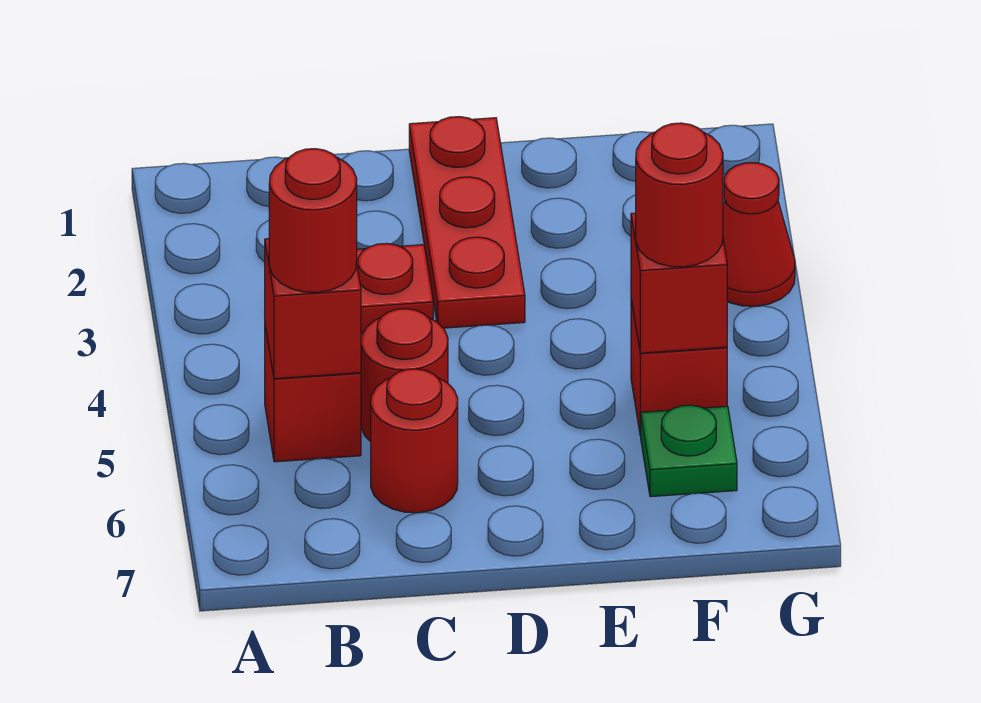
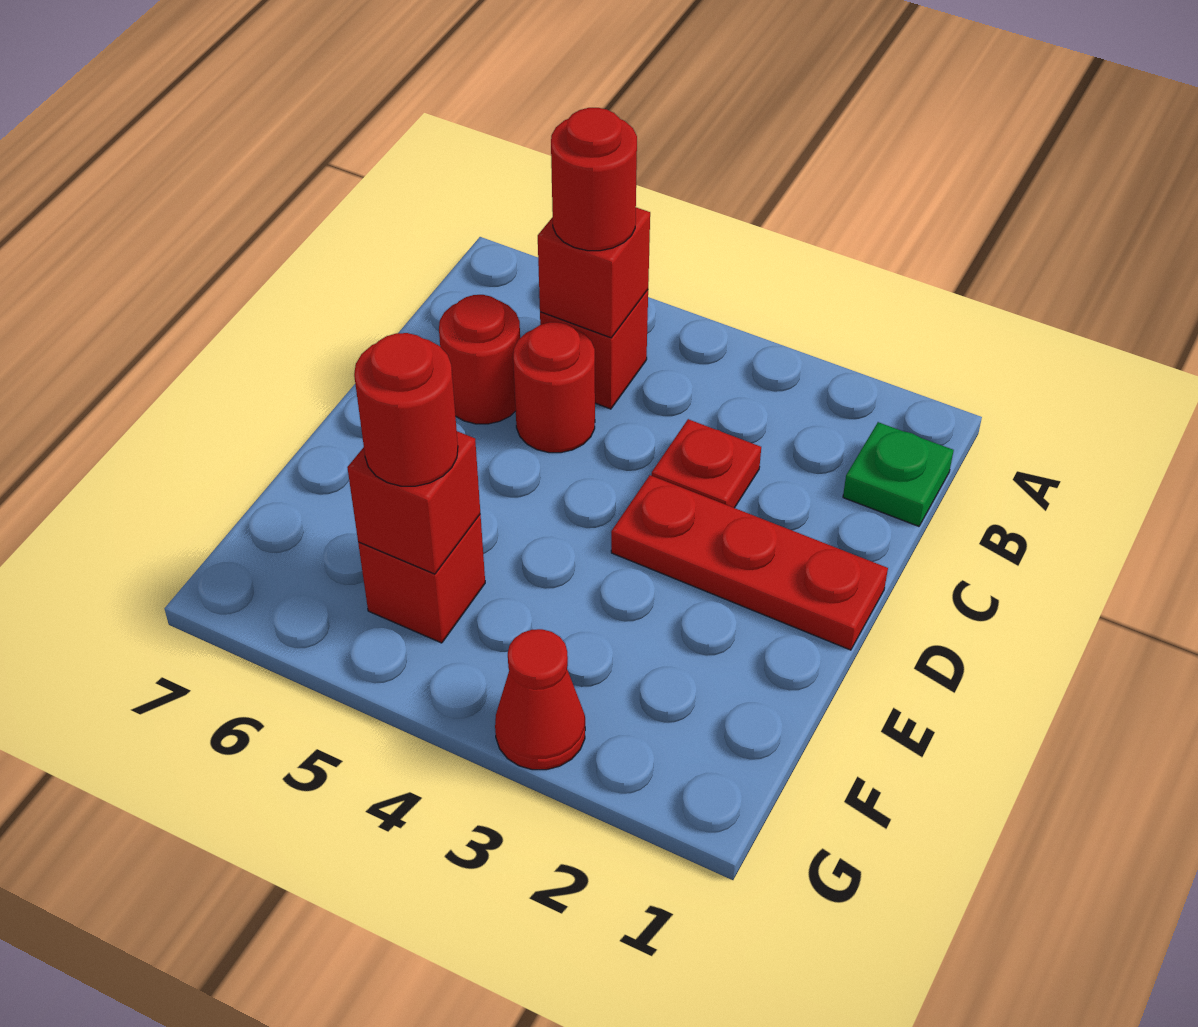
green 1x1 plate [641,405,737,497] -> green 1x1 plate moved to [843,422,954,526]

